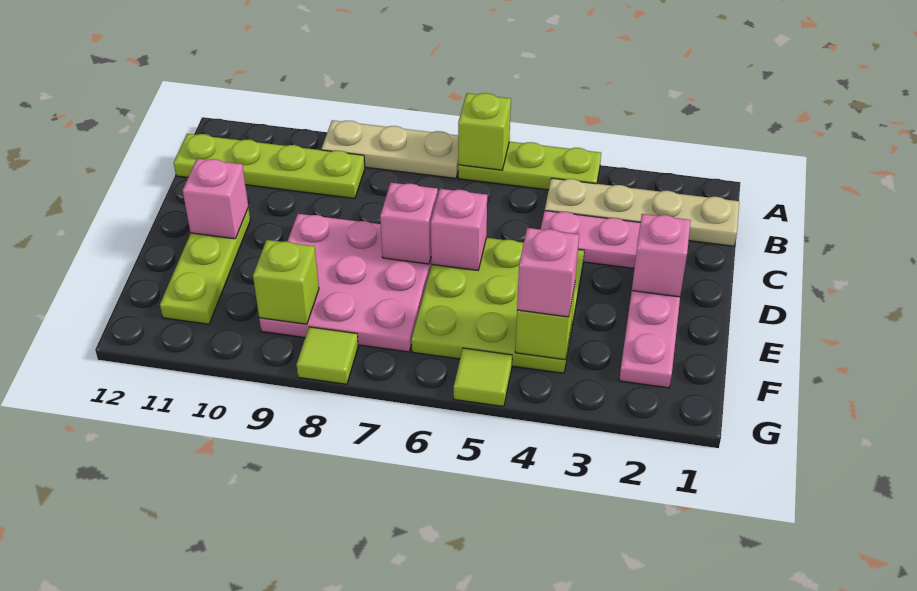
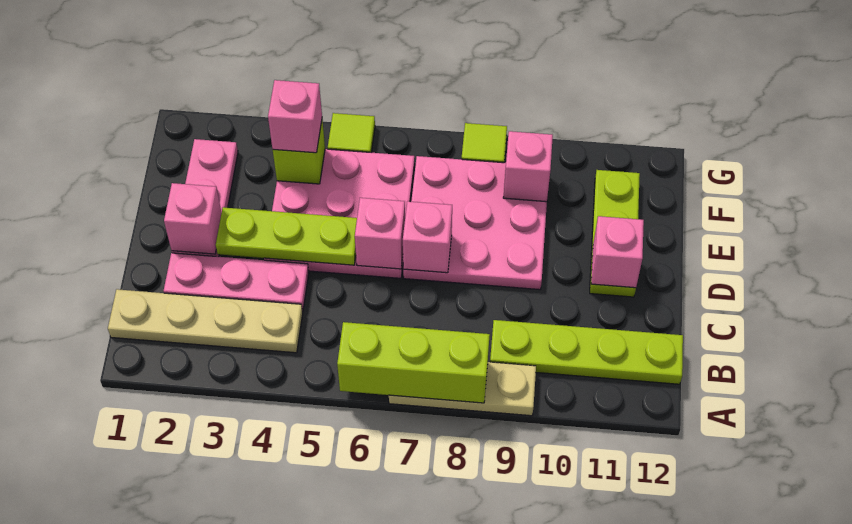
lime 1x3 plate [458,142,601,190] -> lime 1x3 plate moved to [216,207,357,265]
lime 1x1 brick [458,93,511,170] -> lime 1x3 brick [337,322,490,403]
lime 3x3 plate [412,238,584,373] -> pink 3x3 plate [264,149,415,278]
lime 1x1 brick [253,240,319,324] -> pink 1x1 brick [503,131,553,202]

